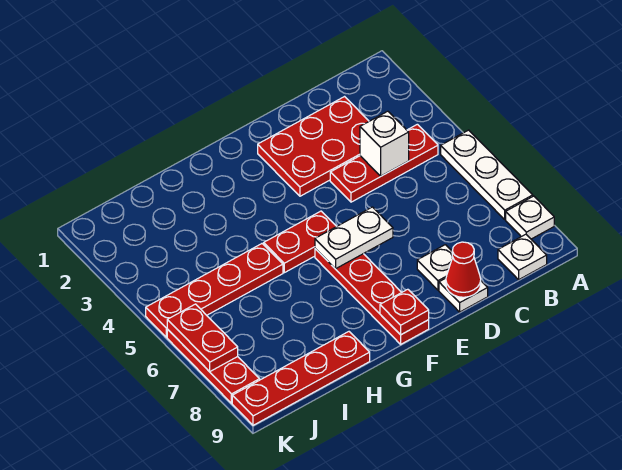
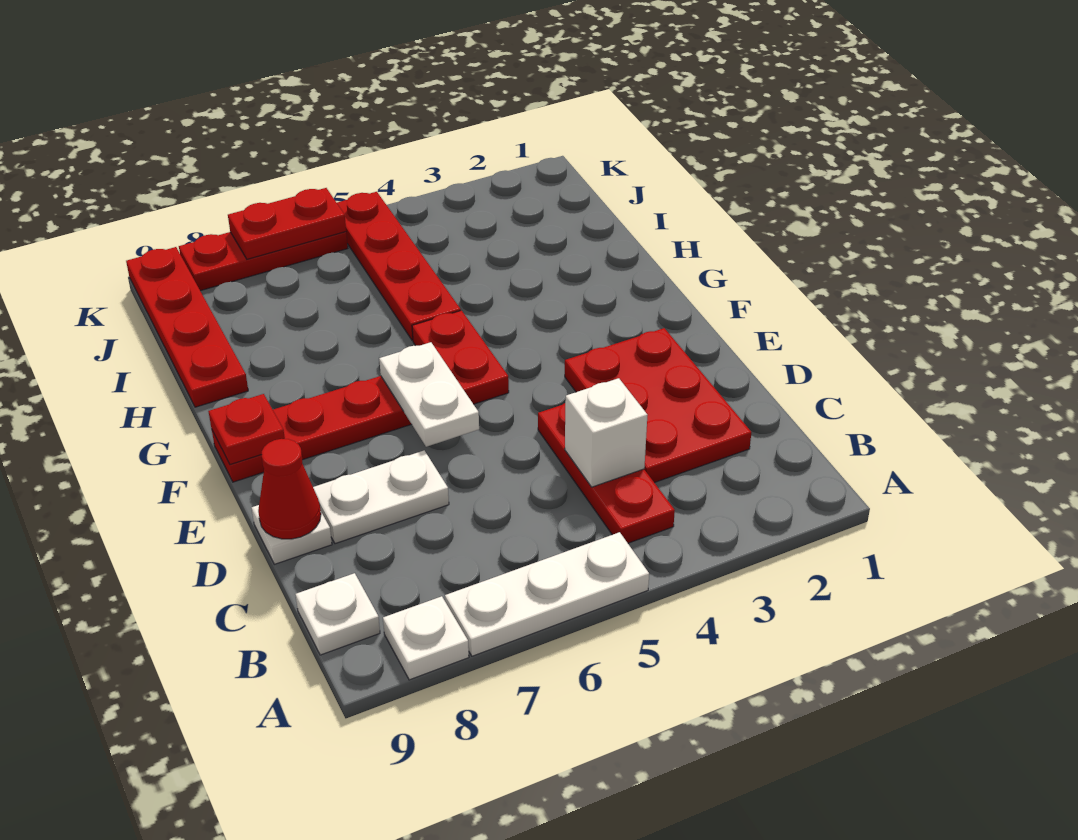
white 1x1 plate [417,245,452,290] -> white 1x2 plate [313,450,449,544]

